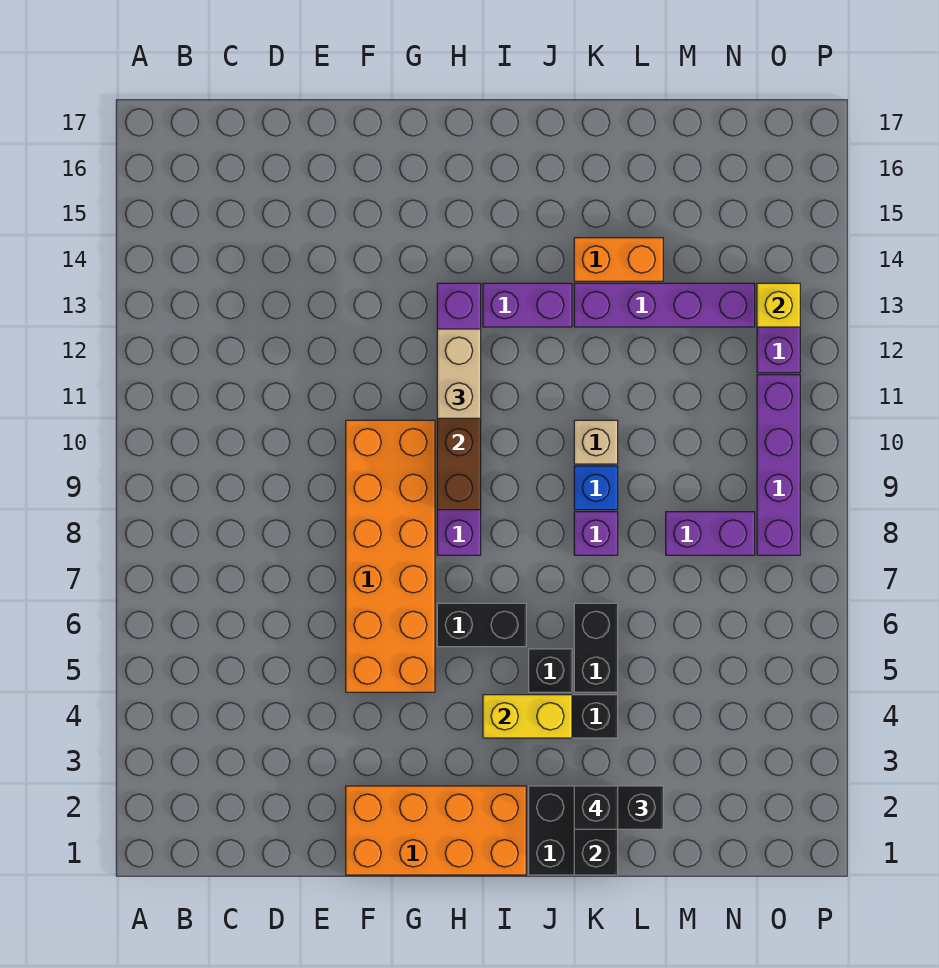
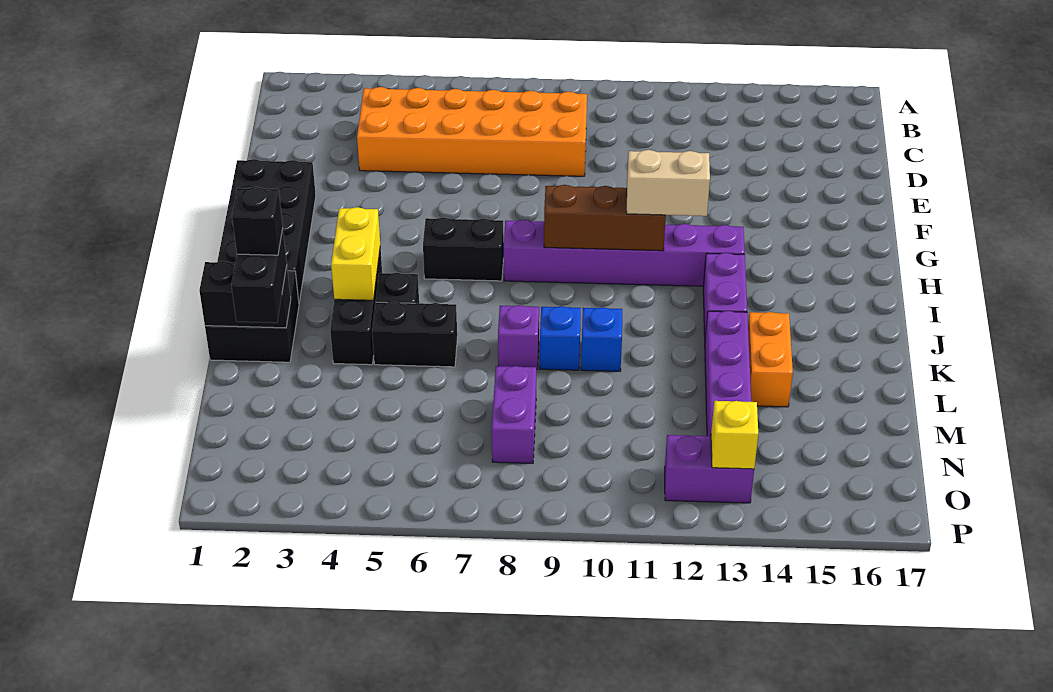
orange 2x4 brick [346,786,526,875] -> black 2x4 brick [217,159,316,302]
orange 2x6 brick [346,420,435,692] -> orange 2x6 brick moved to [357,87,587,176]
black 1x2 brick [437,603,526,647] -> black 1x2 brick turned to [423,218,504,281]
tan 1x1 brick [574,420,618,464] -> blue 1x1 brick [581,307,622,371]
purple 1x4 brick [757,375,800,555] -> none

